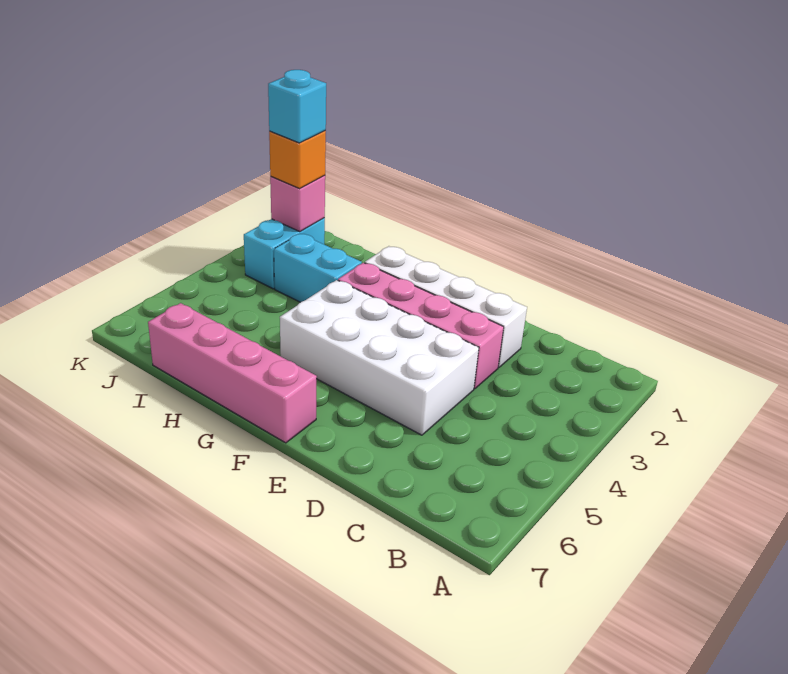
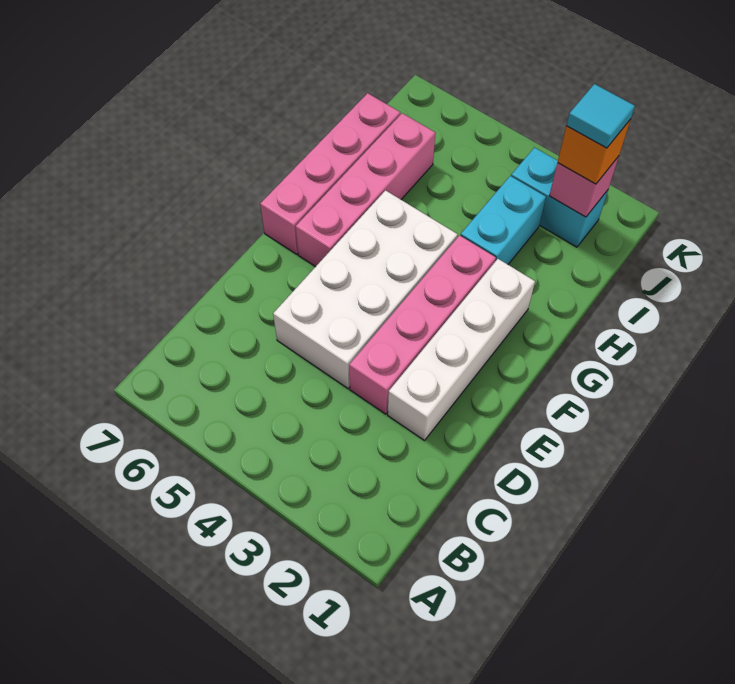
none -> pink 1x4 brick [296,113,435,267]
cyan 1x1 brick [268,70,326,143] -> cyan 1x1 tile [566,84,635,148]

